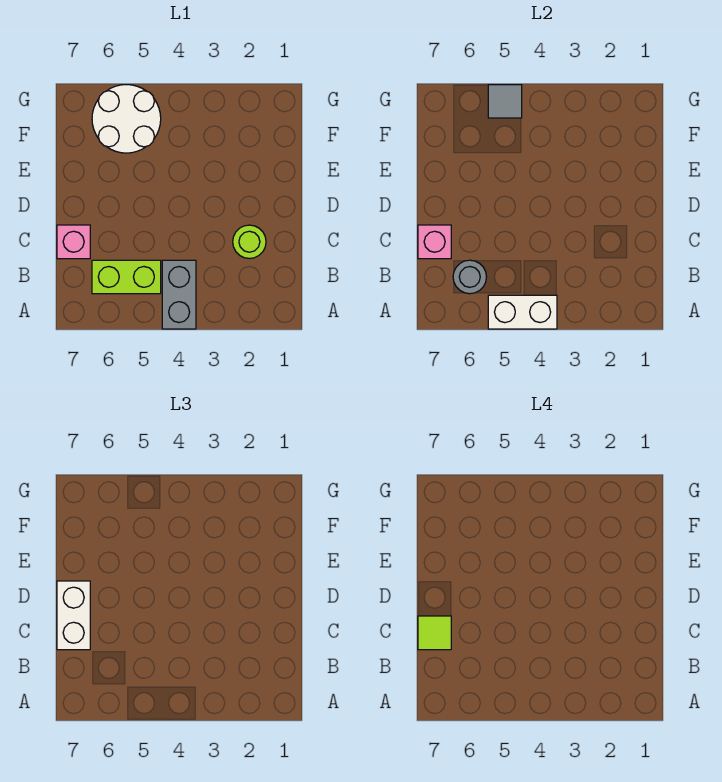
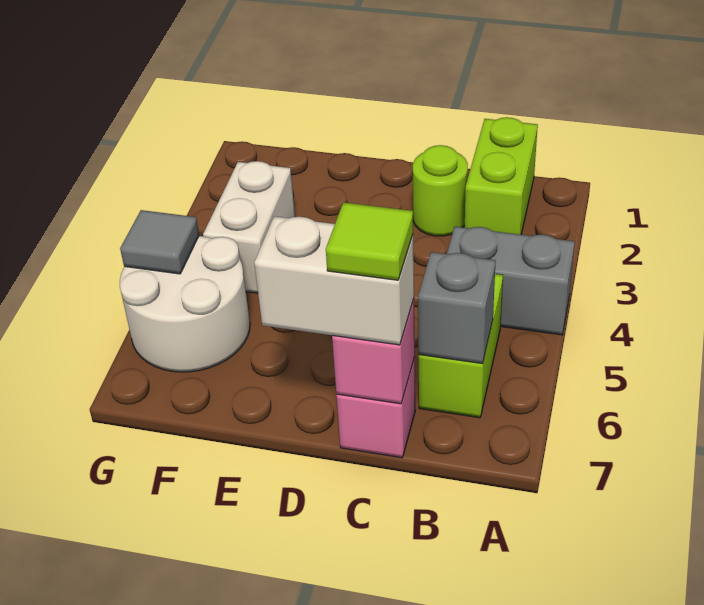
white 1x2 brick [488,295,557,329] -> white 1x2 brick moved to [203,161,295,293]
none -> lime 1x2 brick [465,117,538,235]
grey 1x1 round brick [453,260,486,294] -> grey 1x1 brick [418,252,496,364]

